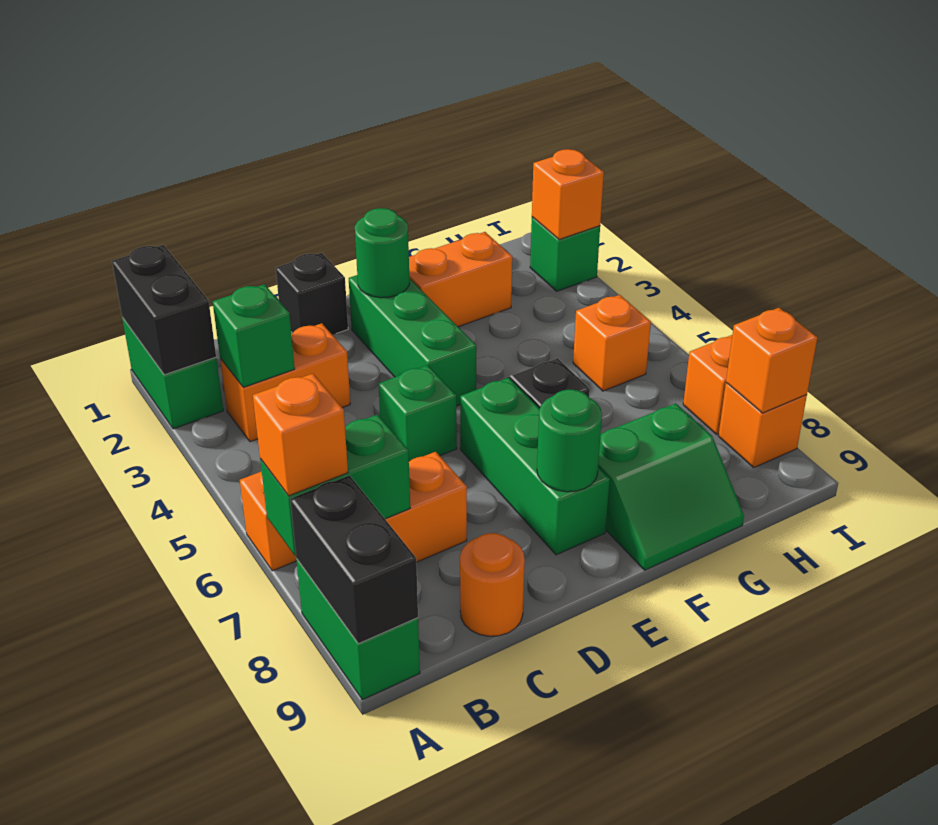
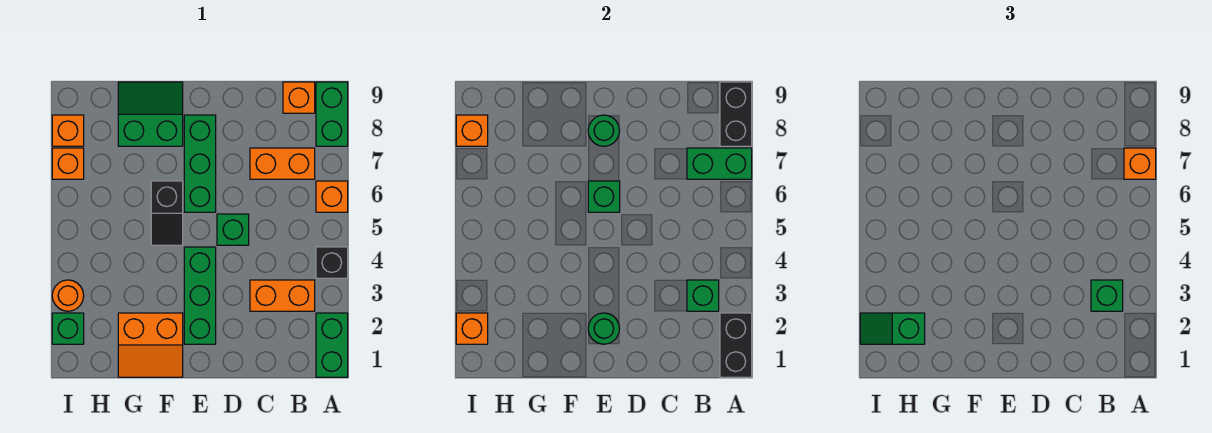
none -> green 1x1 brick [1091,280,1123,311]
orange 1x1 round brick [460,533,525,636] -> orange 1x1 round brick moved to [52,280,84,311]
black 1x1 brick [276,253,348,334] -> black 1x1 brick moved to [316,247,348,278]
none -> green 1x1 brick [588,181,620,212]
none -> green 1x2 slope [860,313,925,344]
orange 1x1 brick [573,295,651,391] -> orange 1x1 brick moved to [283,82,315,113]

